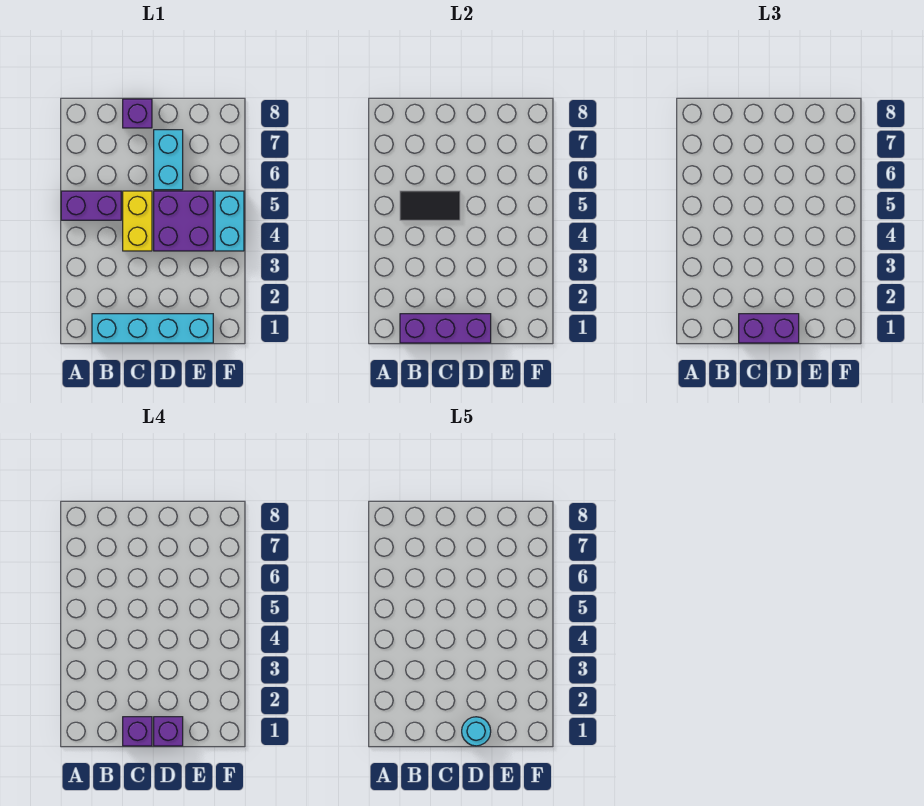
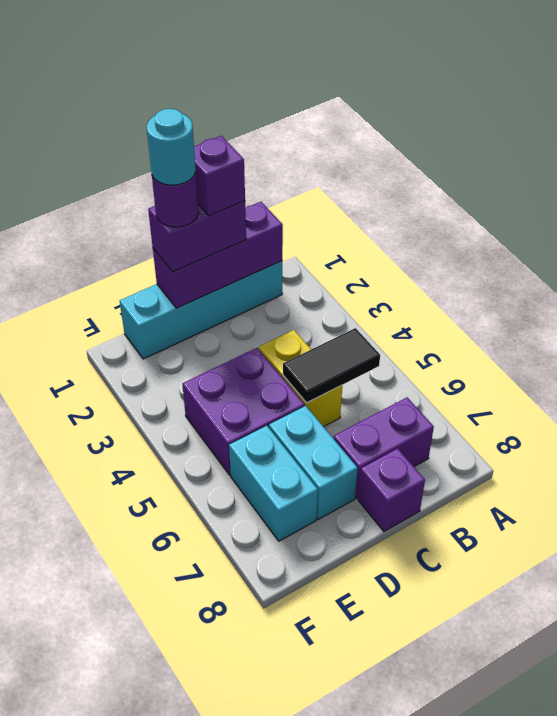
purple 1x2 brick [61,191,121,220] -> purple 1x2 brick moved to [334,398,434,498]
purple 1x1 brick [154,717,183,746] -> purple 1x1 round brick [152,173,199,227]
cyan 1x2 brick [215,191,244,251] -> cyan 1x2 brick moved to [229,426,318,541]

